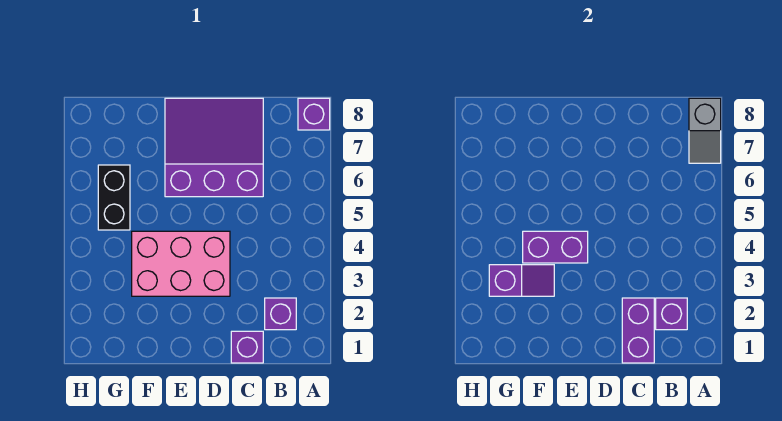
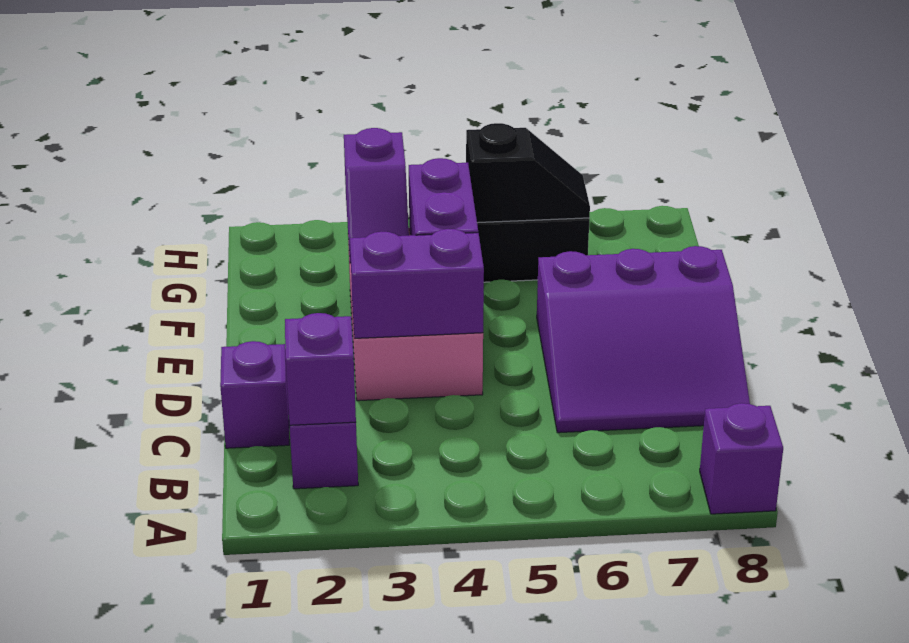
grey 1x2 slope [689,98,721,163] -> none
purple 1x2 brick [622,298,654,363] -> purple 1x2 brick moved to [350,229,484,338]
purple 3x3 slope [165,98,263,197] -> purple 3x3 slope turned to [537,246,750,433]
none -> black 1x2 slope [466,123,590,223]

